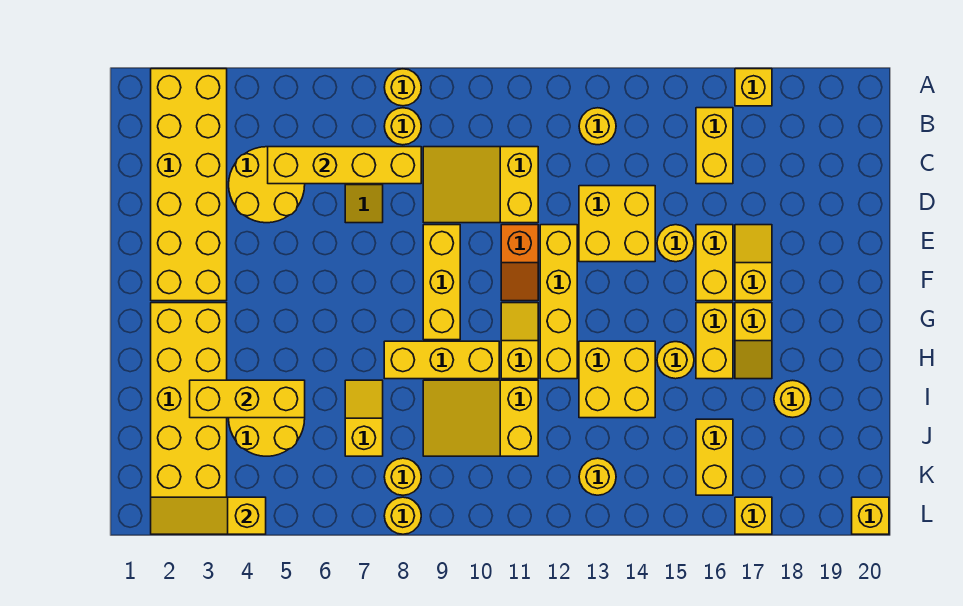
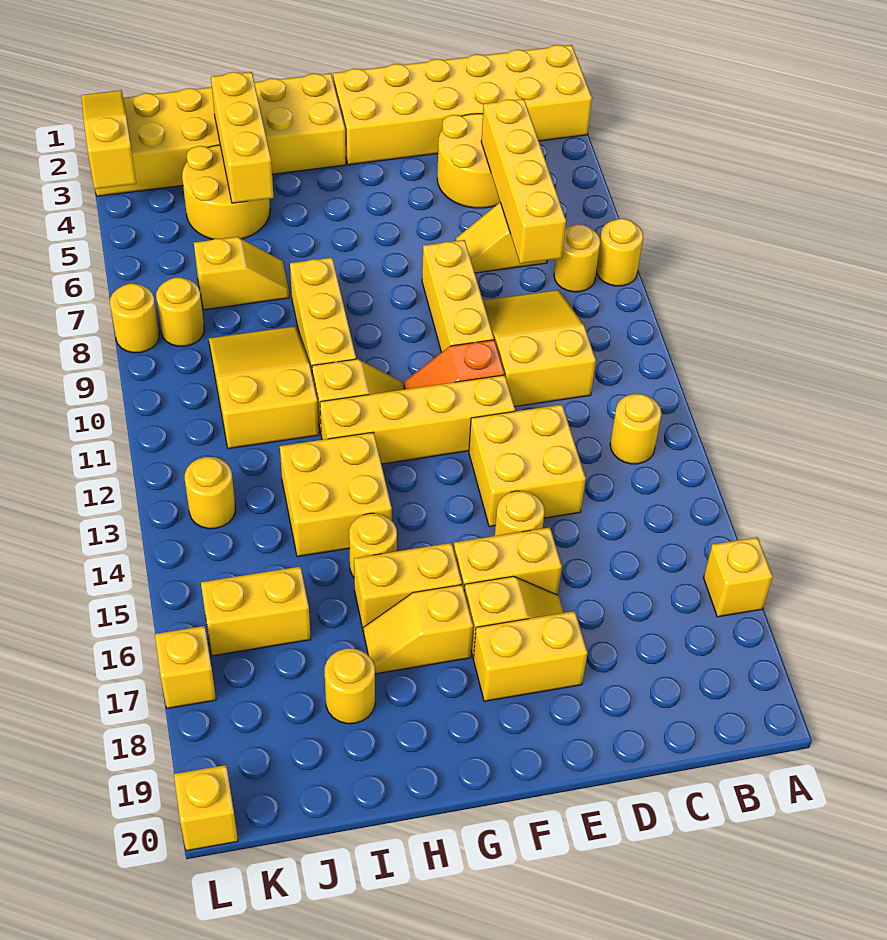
yellow 1x2 brick [696,108,733,184] -> yellow 1x2 brick moved to [473,611,588,701]
yellow 1x3 brick [423,225,460,340] -> yellow 1x3 brick turned to [422,240,494,352]

